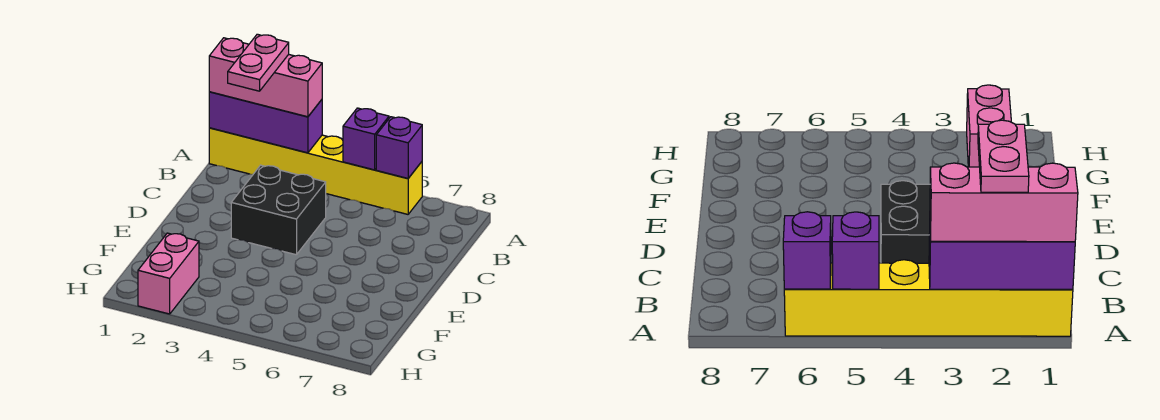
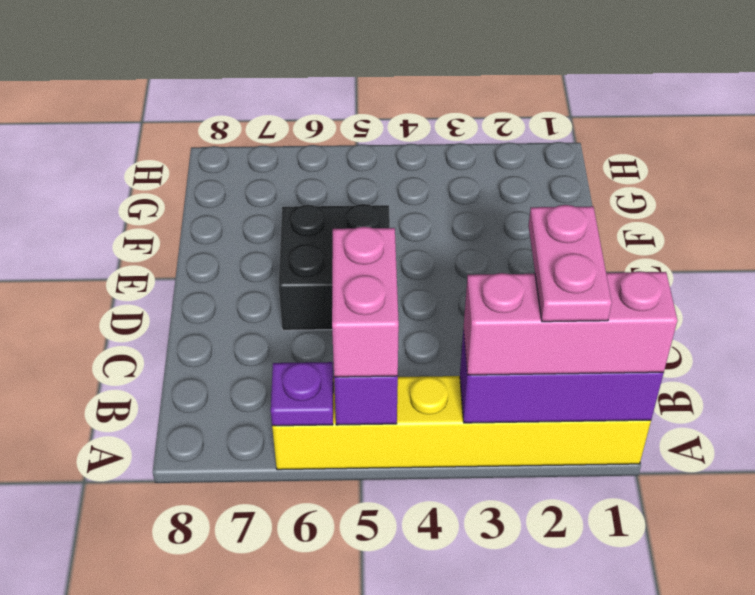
purple 1x1 brick [376,117,422,178] -> purple 1x1 plate [271,362,333,426]
black 2x2 brick [231,165,326,255] -> black 2x2 brick moved to [279,204,390,330]
pink 1x2 brick [138,233,199,314] -> pink 1x2 brick moved to [332,227,399,377]

